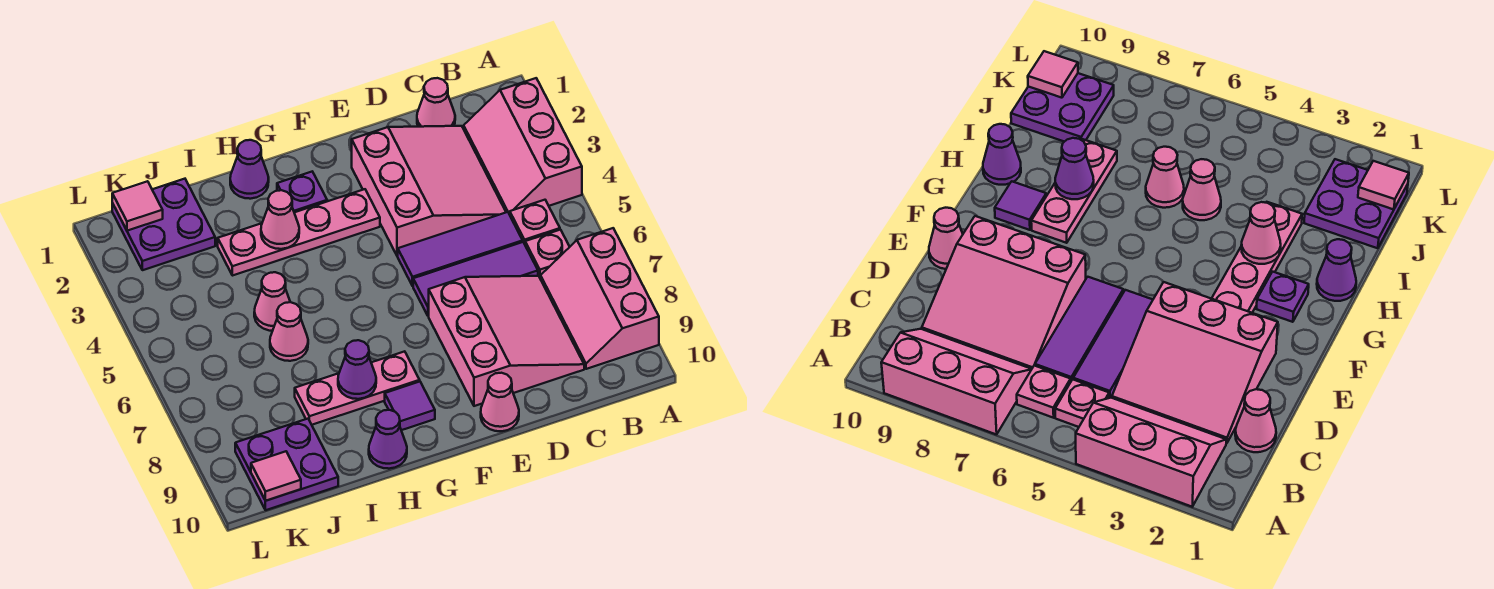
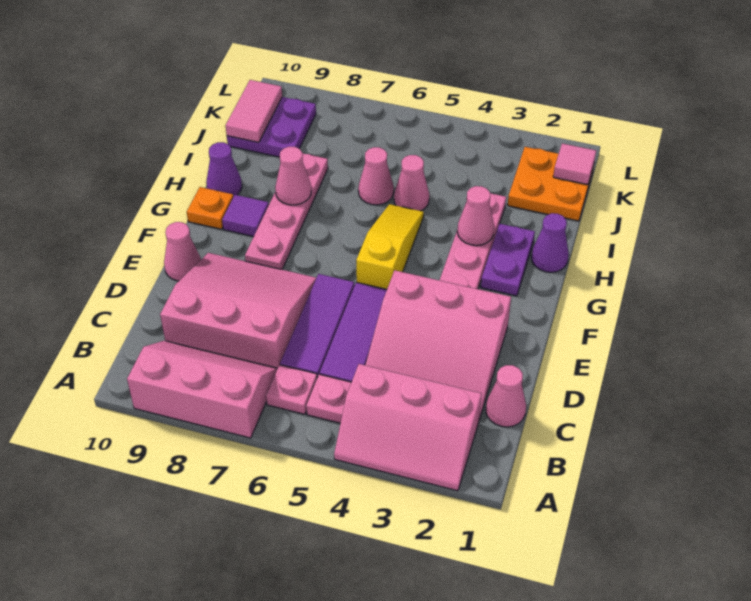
pink 2x3 slope [464,78,582,214] -> pink 2x3 slope turned to [334,364,482,491]
pink 3x3 slope [429,276,584,406] -> pink 3x3 slope turned to [160,253,316,368]
none -> yellow 1x3 slope [356,204,424,289]
purple 1x1 plate [277,172,327,212] -> purple 1x2 plate [481,224,535,296]
pink 1x3 plate [295,351,420,425] -> pink 1x4 plate [245,153,328,269]
none -> orange 1x1 plate [187,187,233,229]
purple 1x1 cone [338,340,376,399] -> pink 1x1 cone [275,147,311,205]
purple 2x2 plate [112,179,215,270] -> orange 2x2 plate [507,147,594,221]
pink 1x1 tile [251,451,301,501] -> pink 1x2 tile [225,80,282,142]

